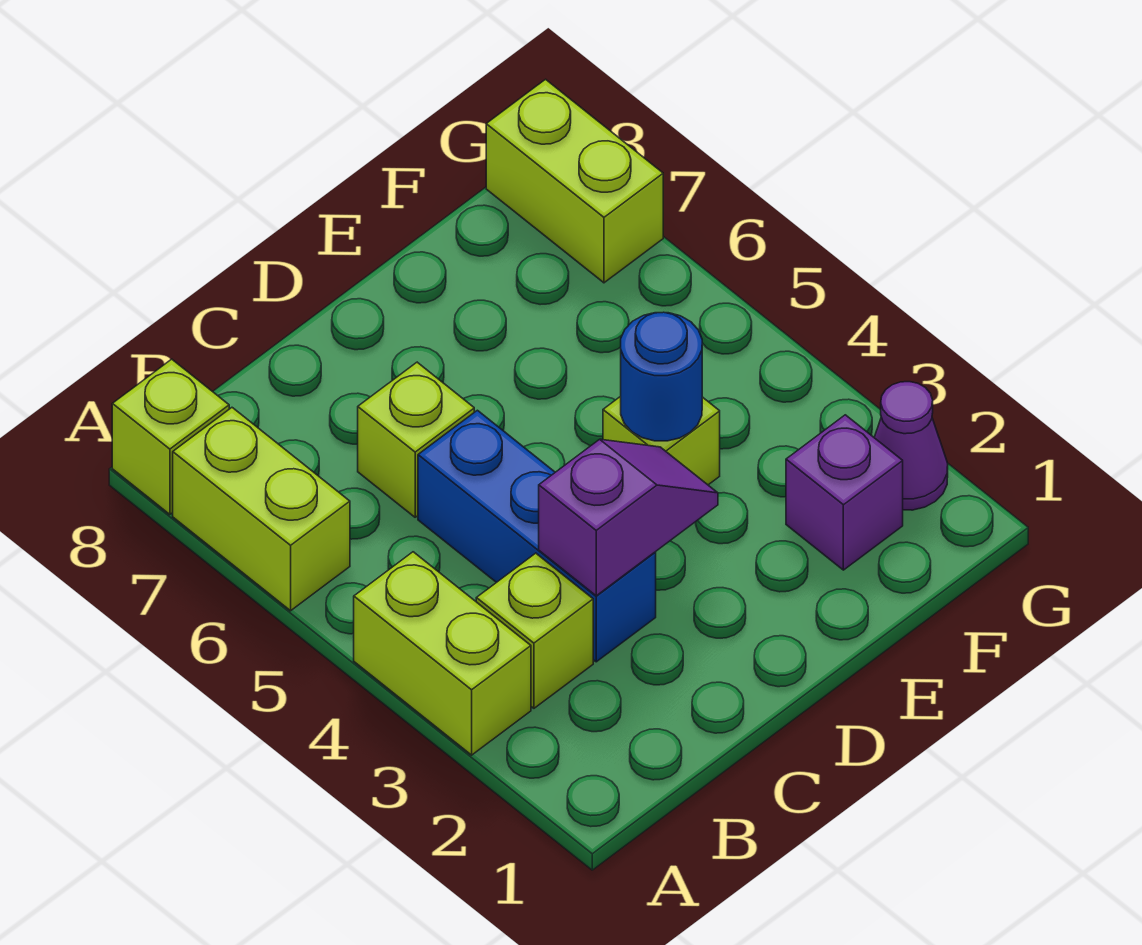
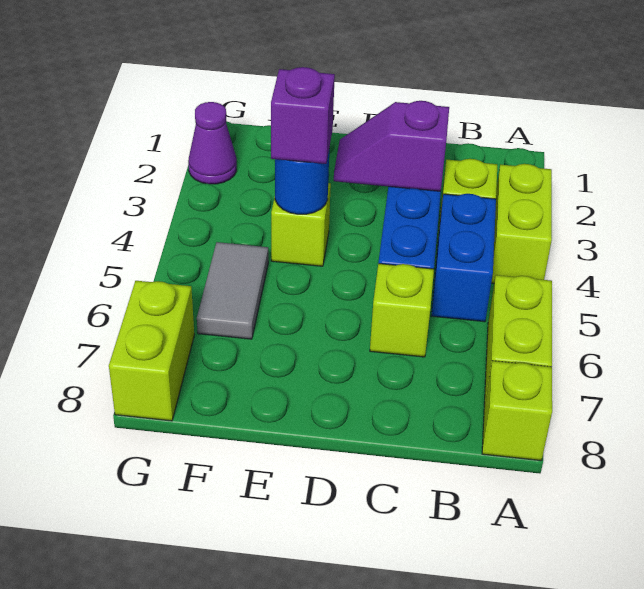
none -> blue 1x2 brick [431,194,496,322]
purple 1x1 brick [786,415,903,570] -> purple 1x1 brick moved to [271,67,335,164]
none -> grey 1x2 tile [197,242,268,339]

